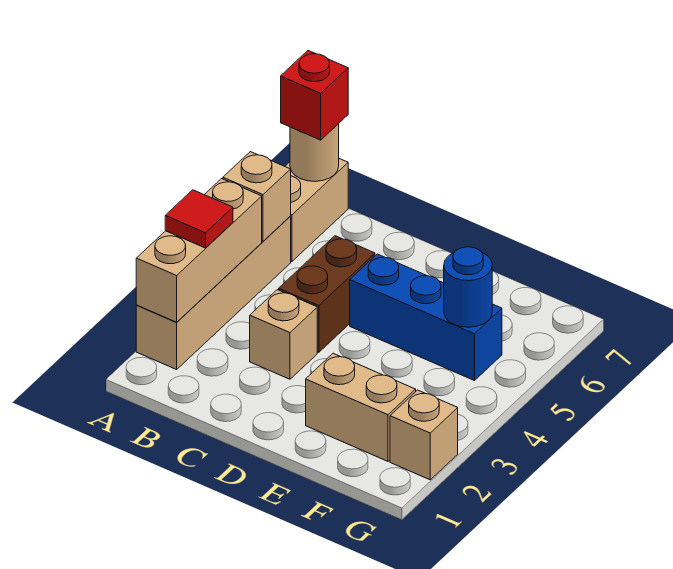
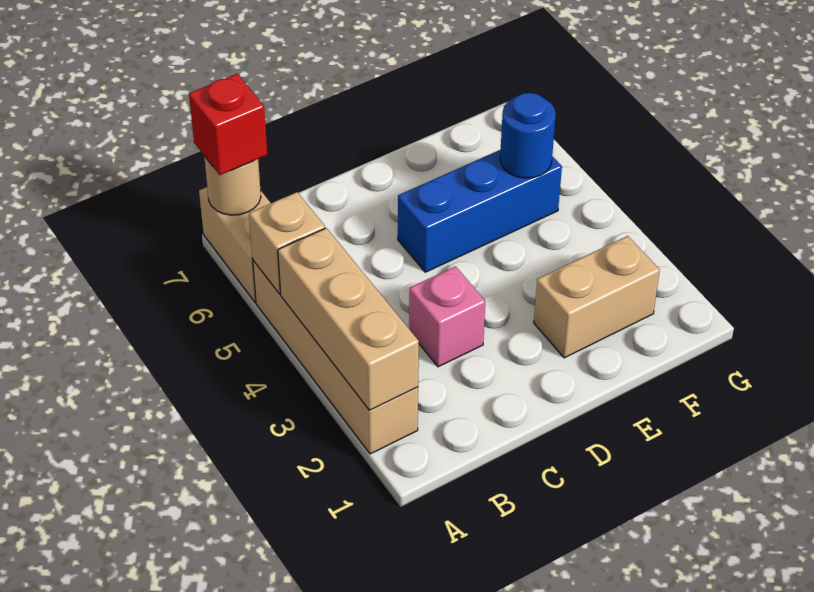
red 1x1 tile [165,190,233,248] -> none
tan 1x1 brick [250,290,317,379] -> pink 1x1 brick [409,266,485,367]
brown 1x2 brick [279,236,375,352] -> none
tan 1x1 brick [390,390,458,480] -> none

